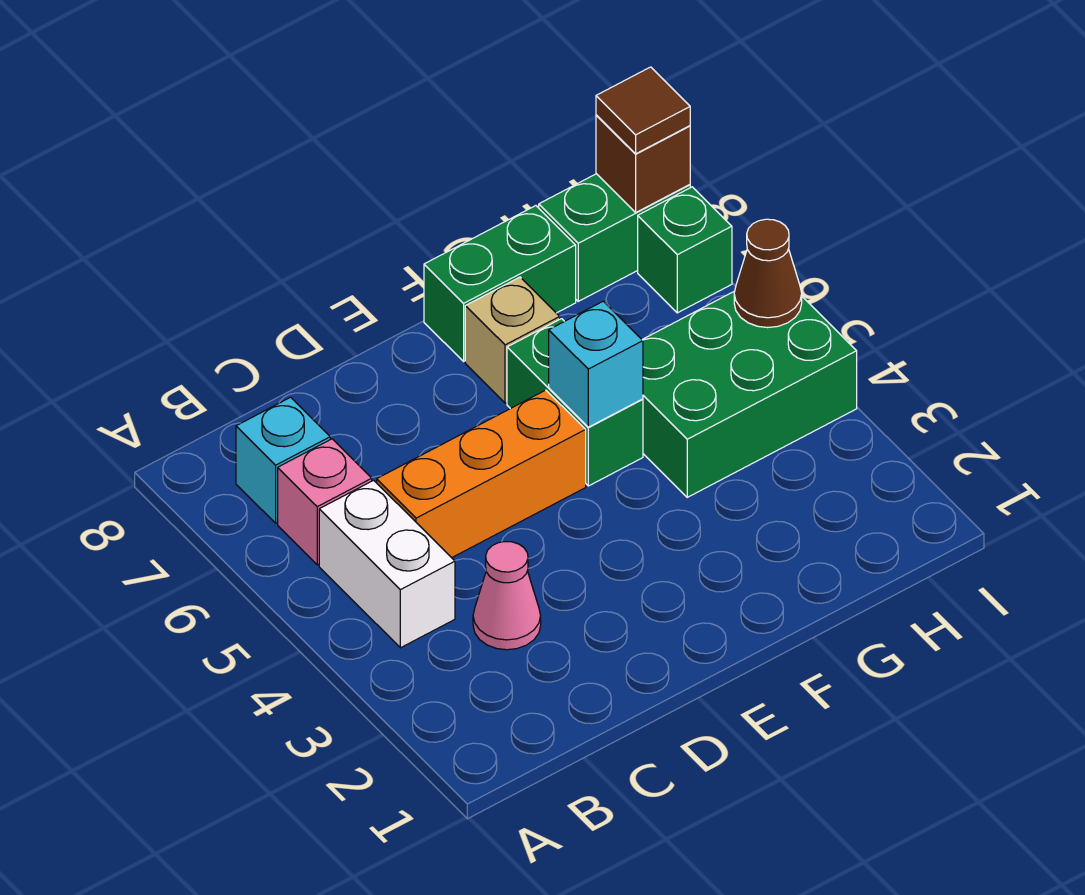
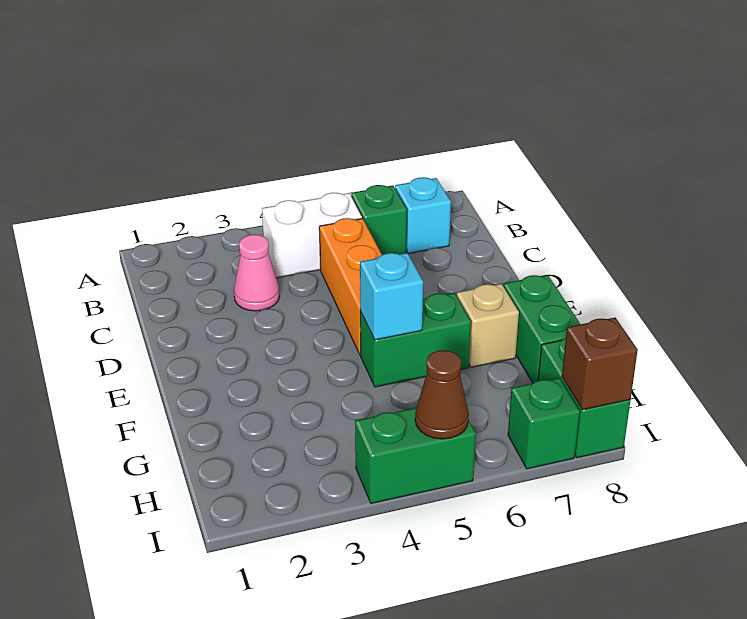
pink 1x1 brick [278,439,372,565] -> green 1x1 brick [351,185,407,255]
green 2x3 brick [642,291,857,497] -> green 1x2 brick [355,408,476,504]
brown 1x1 tile [596,67,690,154] -> none

